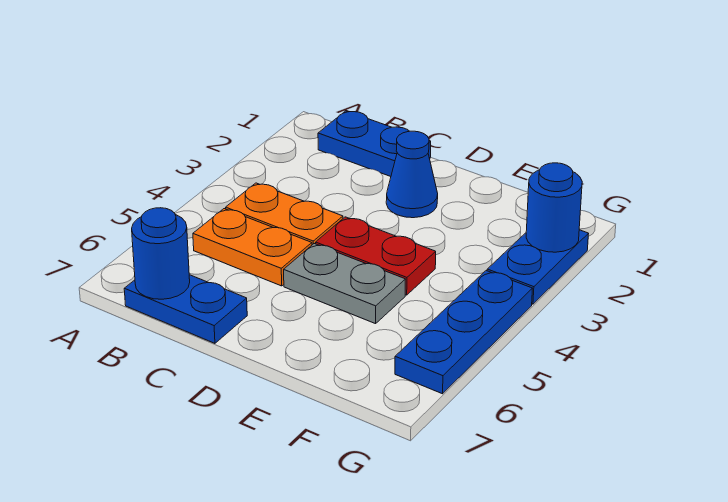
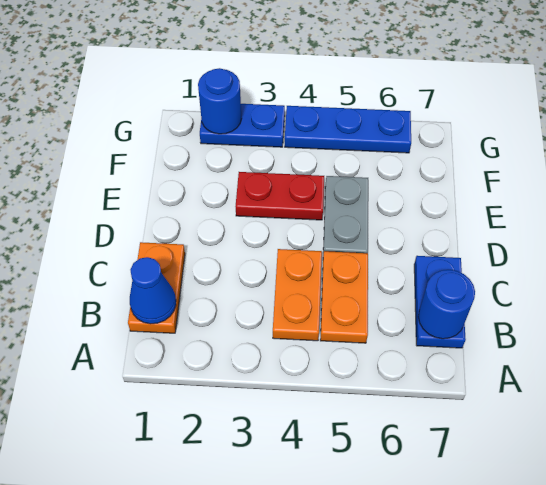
blue 1x2 plate [318,111,431,177] -> orange 1x2 plate [128,242,185,333]
blue 1x1 cone [386,131,438,218] -> blue 1x1 cone moved to [130,257,176,324]
red 1x2 plate [316,217,436,295] -> red 1x2 plate turned to [236,172,324,220]

